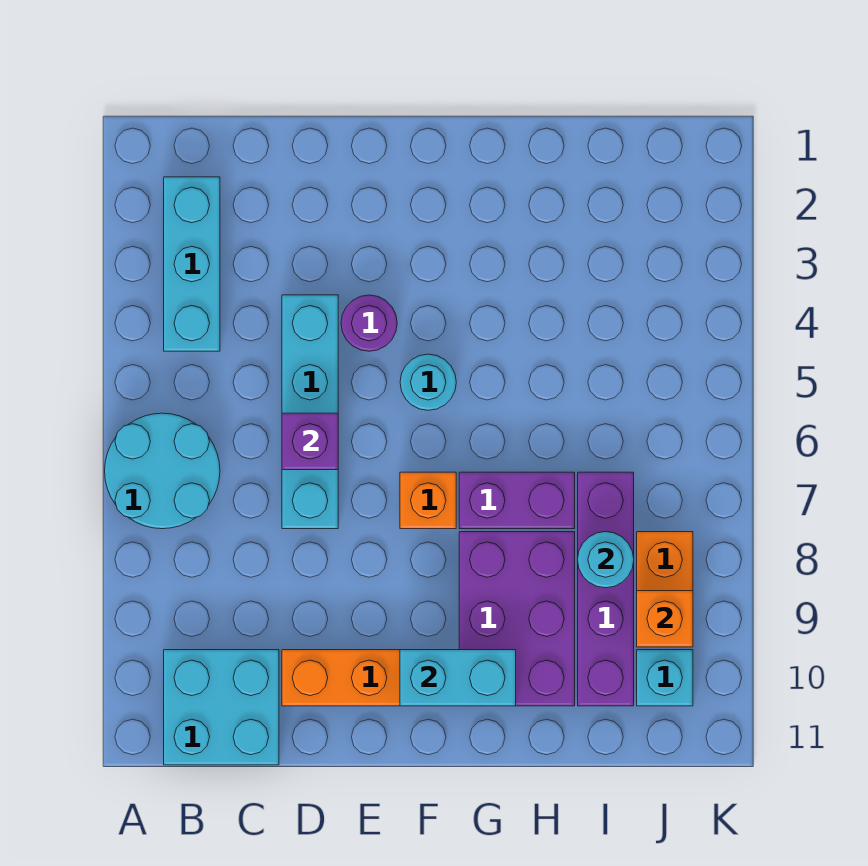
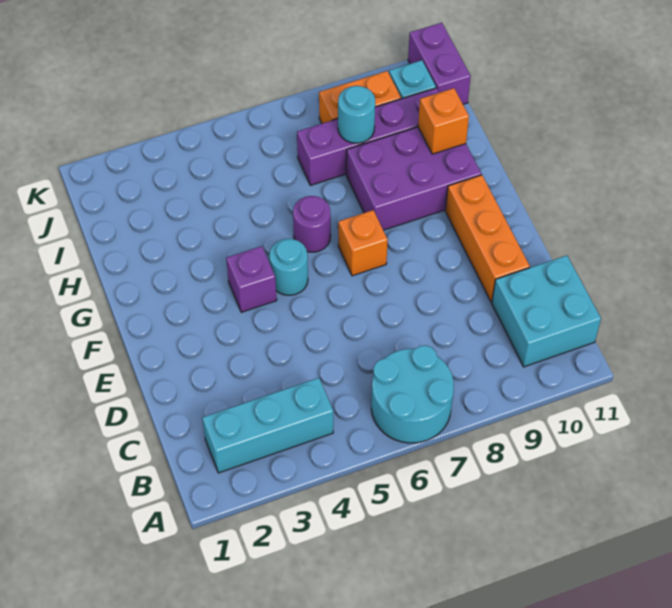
cyan 1x4 brick [282,295,338,529] -> none
purple 1x1 brick [282,413,338,470] -> purple 1x1 brick moved to [226,246,277,312]
purple 1x1 round brick [341,295,397,351] -> purple 1x1 round brick moved to [293,196,331,252]
cyan 1x2 brick [400,650,516,706] -> none
purple 1x2 brick [459,472,575,529] -> purple 1x2 brick moved to [408,23,471,104]
orange 1x1 brick [637,591,693,647] -> orange 1x1 brick moved to [418,88,469,154]

